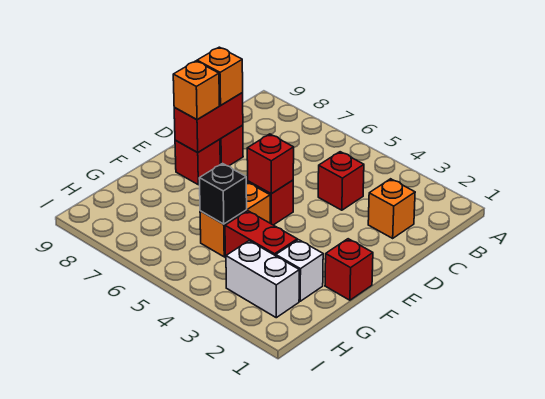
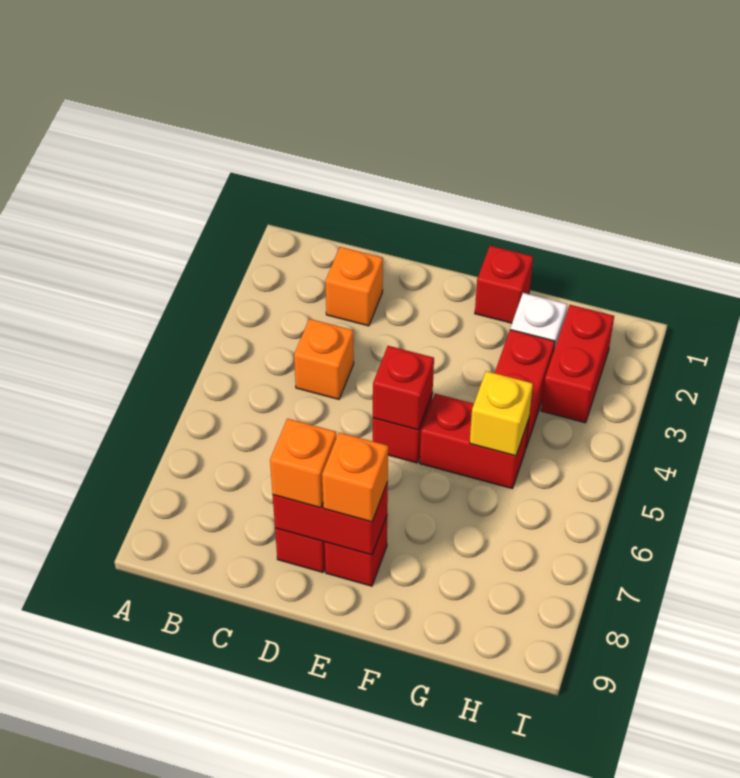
red 1x1 brick [318,152,364,210] -> orange 1x1 brick [294,319,354,399]
orange 1x2 brick [200,182,270,257] -> red 1x2 brick [420,394,529,489]
black 1x1 brick [199,164,247,224] -> yellow 1x1 brick [470,371,533,456]
white 1x2 brick [226,241,299,318] -> red 1x2 brick [541,305,614,423]

